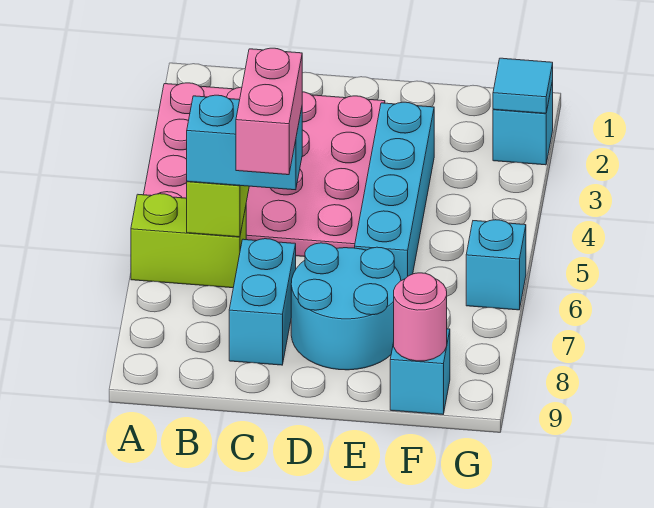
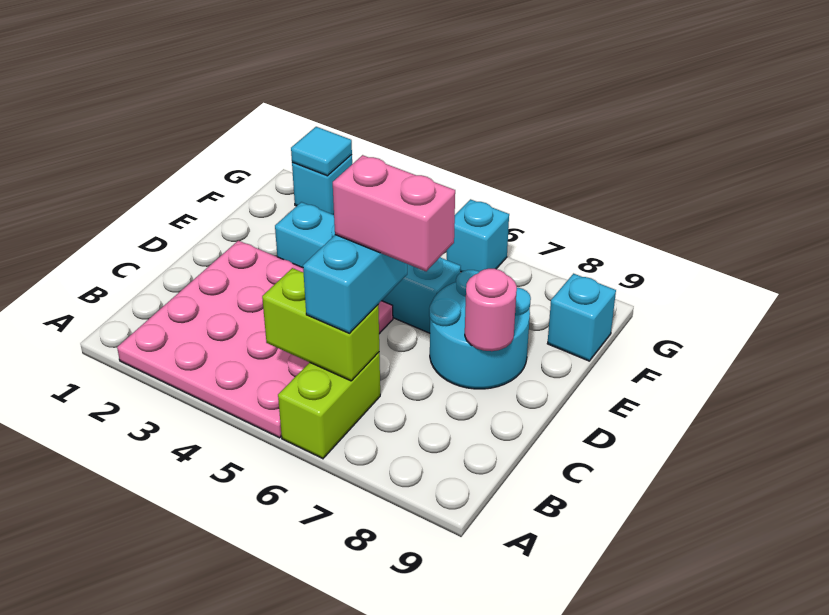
cyan 1x2 brick [229,239,296,365] -> none
pink 1x1 round brick [394,273,447,361] -> pink 1x1 round brick moved to [465,269,517,351]

